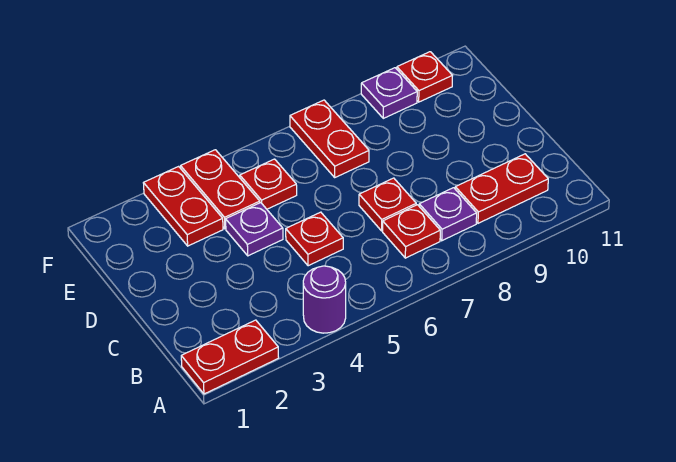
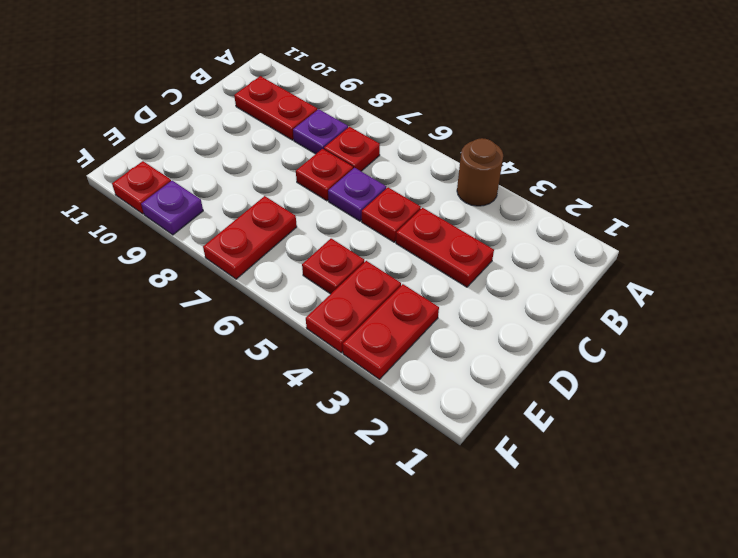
red 1x2 plate [181,320,279,394] -> red 1x2 plate moved to [396,208,494,287]
purple 1x1 round brick [303,266,346,333] -> brown 1x1 round brick [457,138,503,206]
purple 1x1 plate [226,203,283,256] -> purple 1x1 plate moved to [328,168,386,221]

